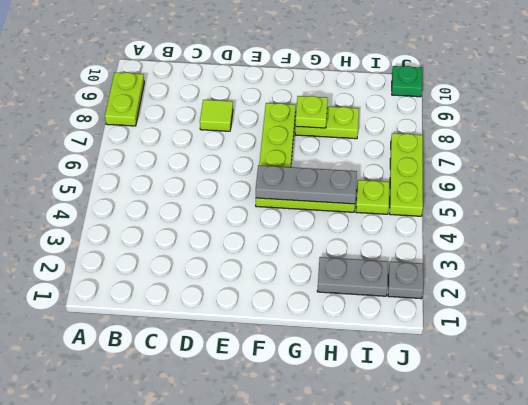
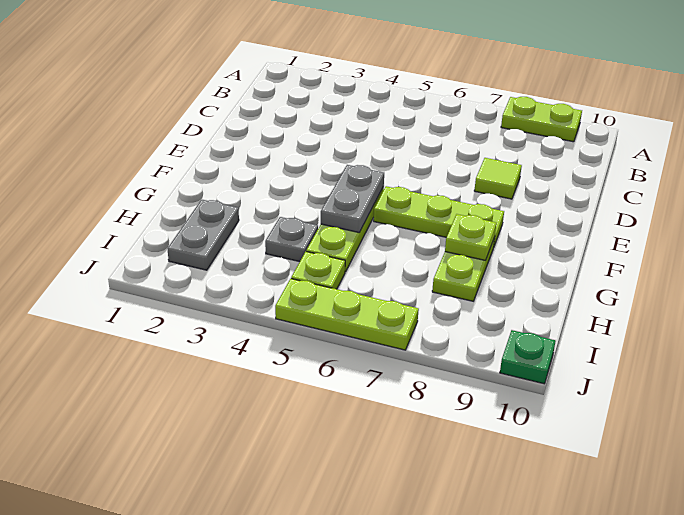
grey 1x3 plate [256,165,357,204] -> grey 1x2 plate [321,165,384,232]
grey 1x1 plate [388,261,423,299] -> grey 1x1 plate moved to [265,217,318,262]

